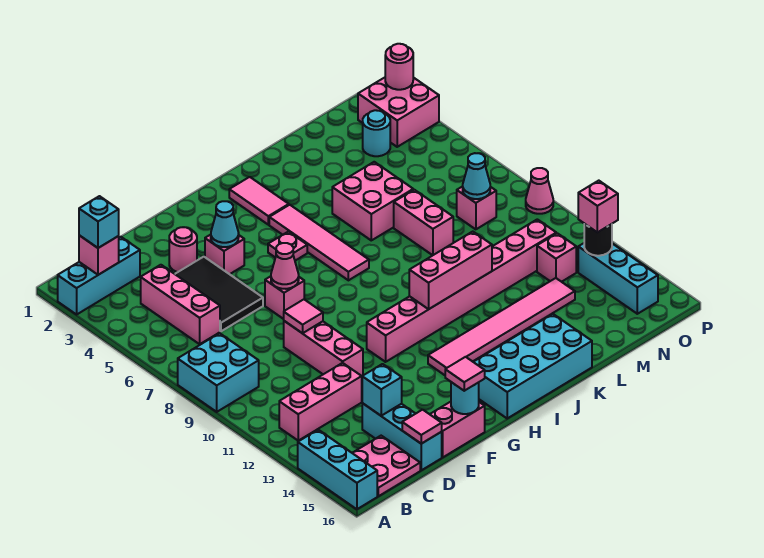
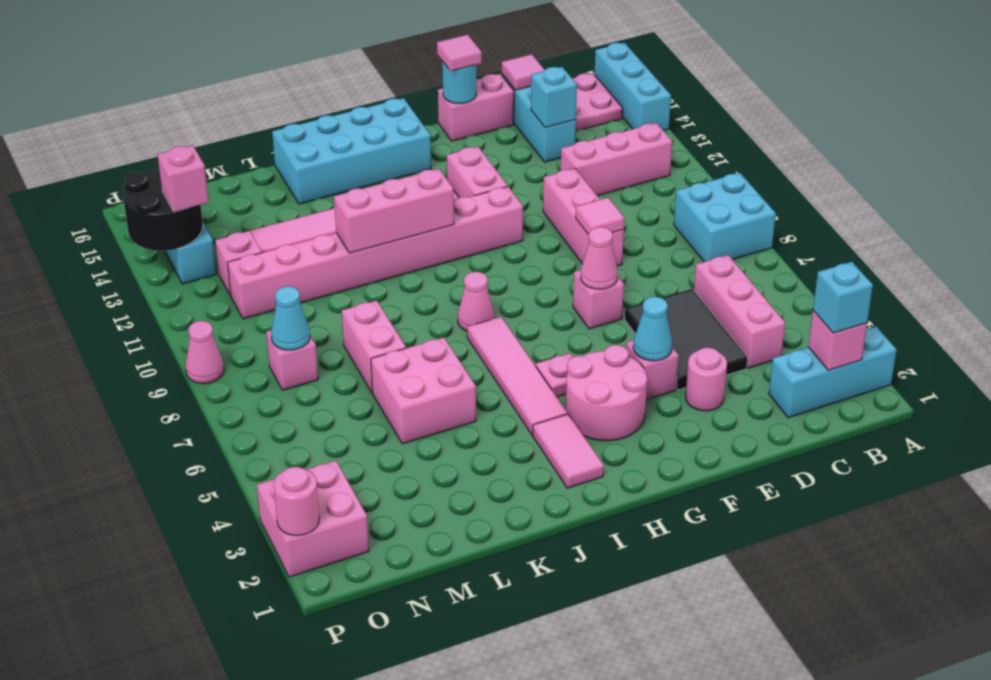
none -> pink 2x2 round brick [566,345,647,441]
none -> pink 1x2 brick [447,147,508,198]
none -> pink 1x1 cone [458,272,494,331]
cyan 1x1 round brick [363,110,390,156] -> none
black 1x1 round brick [584,224,612,256] -> black 2x2 round brick [123,169,203,251]

